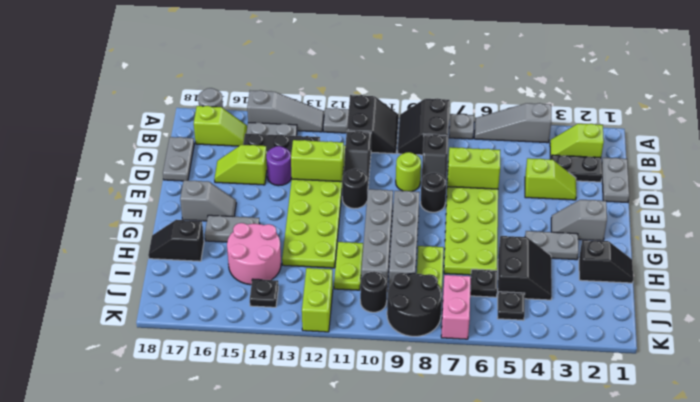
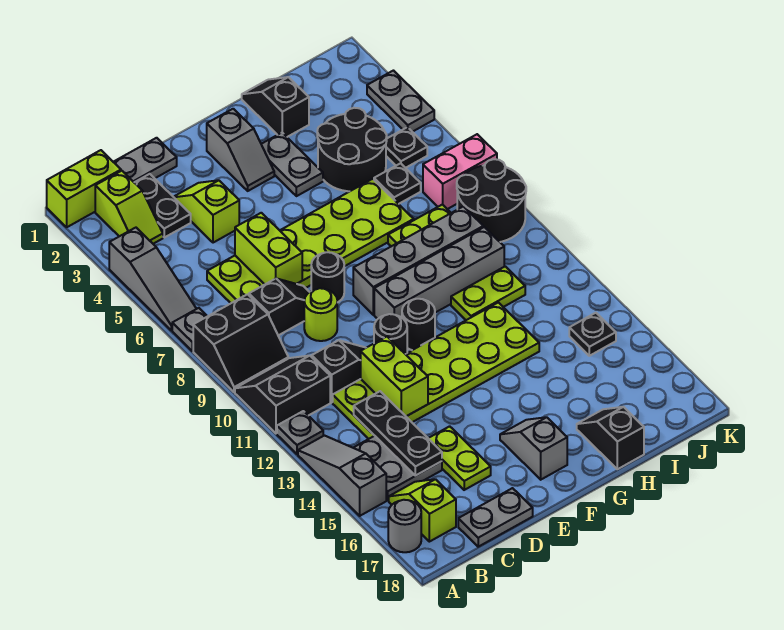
purple 1x1 round brick [266,146,292,186] -> none
lime 1x2 slope [215,145,267,185] -> lime 1x2 plate [428,426,491,490]
grey 1x2 plate [205,215,260,242] -> grey 1x2 plate moved to [367,71,434,132]
black 2x2 slope [498,236,552,300] -> black 2x2 round brick [317,108,387,191]
pink 2x2 round brick [227,223,281,285] -> none
black 1x2 slope [148,220,204,261] -> black 1x2 slope turned to [577,407,644,469]
black 1x1 round brick [360,271,387,312] -> black 1x1 round brick moved to [402,299,435,350]
lime 1x2 brick [302,268,333,332] -> lime 1x2 brick moved to [47,150,121,227]

